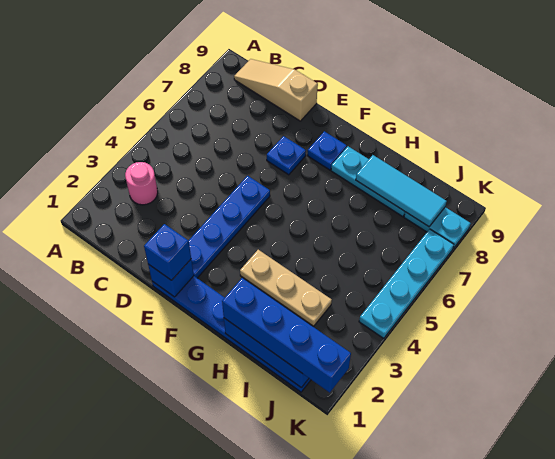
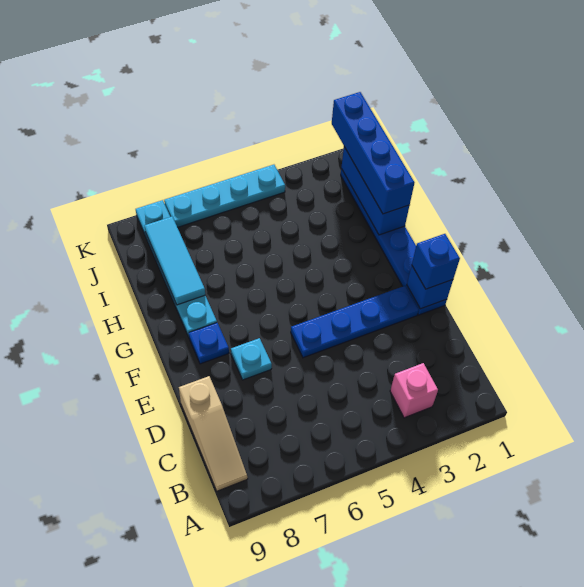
pink 1x1 round brick [125,162,158,205] -> pink 1x1 brick [390,363,438,418]
blue 1x1 plate [267,136,306,175] -> cyan 1x1 plate [231,338,272,380]
tan 1x3 plate [240,250,332,326] -> none

